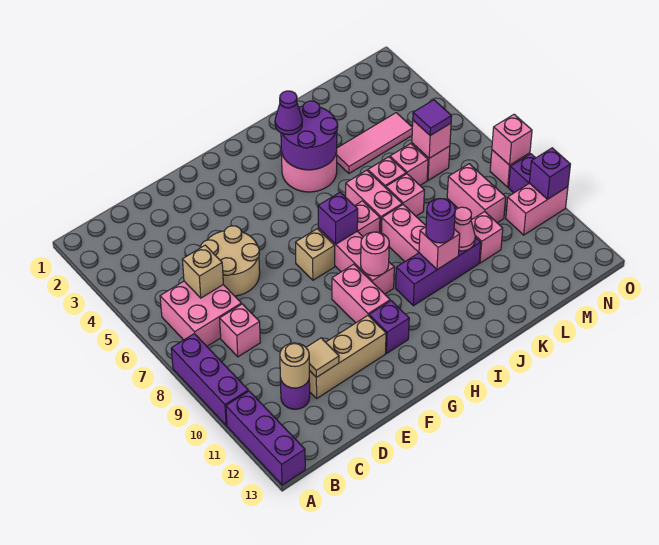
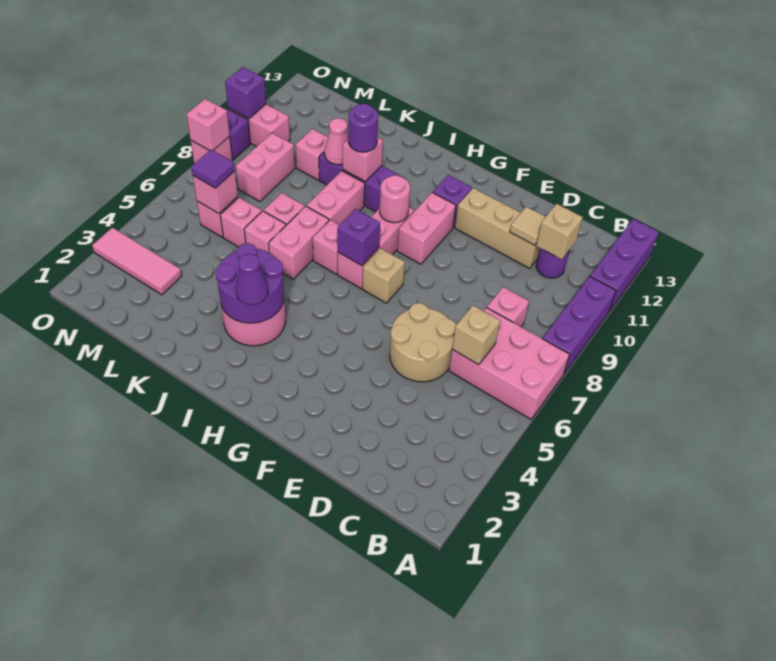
pink 2x2 brick [160,281,241,346] -> pink 2x3 brick [449,307,569,419]
tan 1x1 round brick [280,343,309,388] -> tan 1x1 brick [536,204,583,260]
pink 1x3 tile [337,113,412,173] -> pink 1x3 tile moved to [92,228,182,295]

